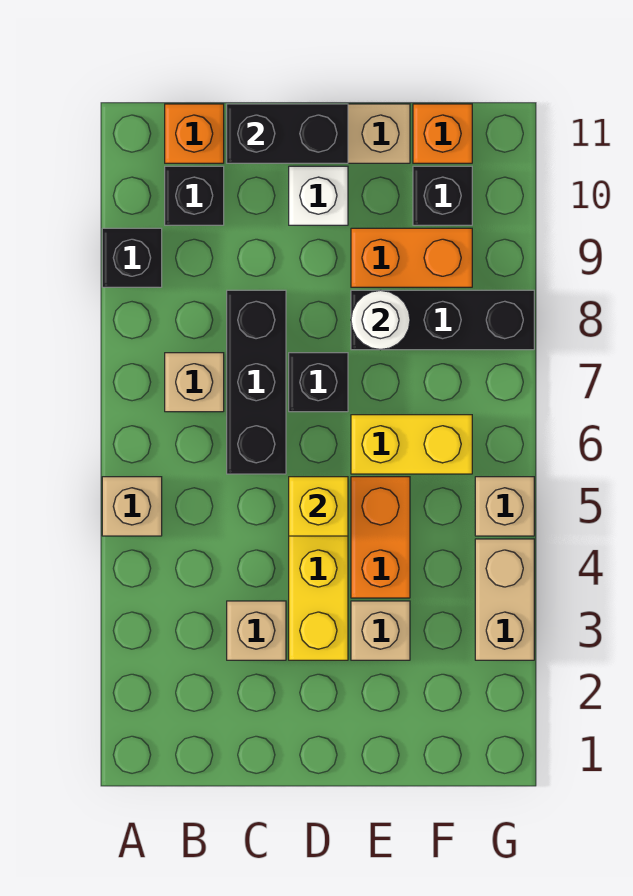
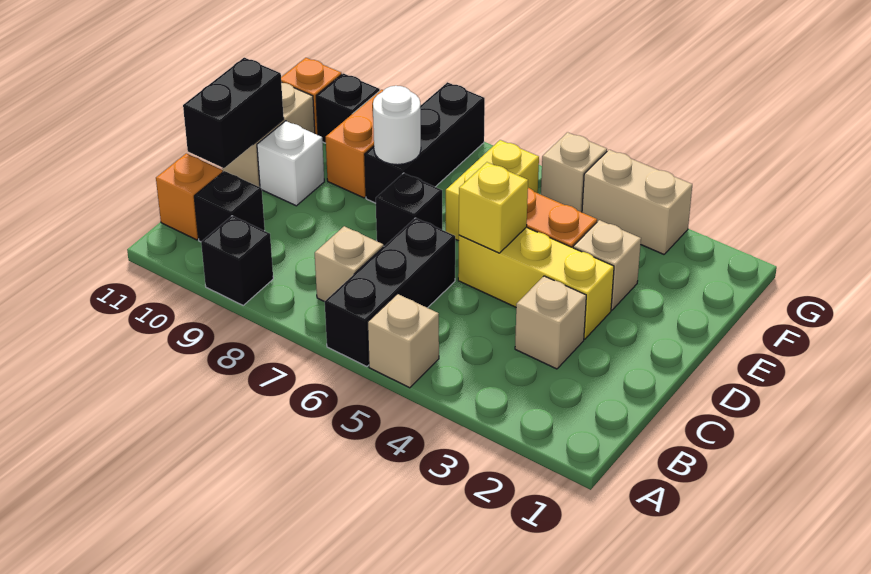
black 1x3 brick [227,290,286,474] -> black 1x3 brick turned to [325,218,455,367]

